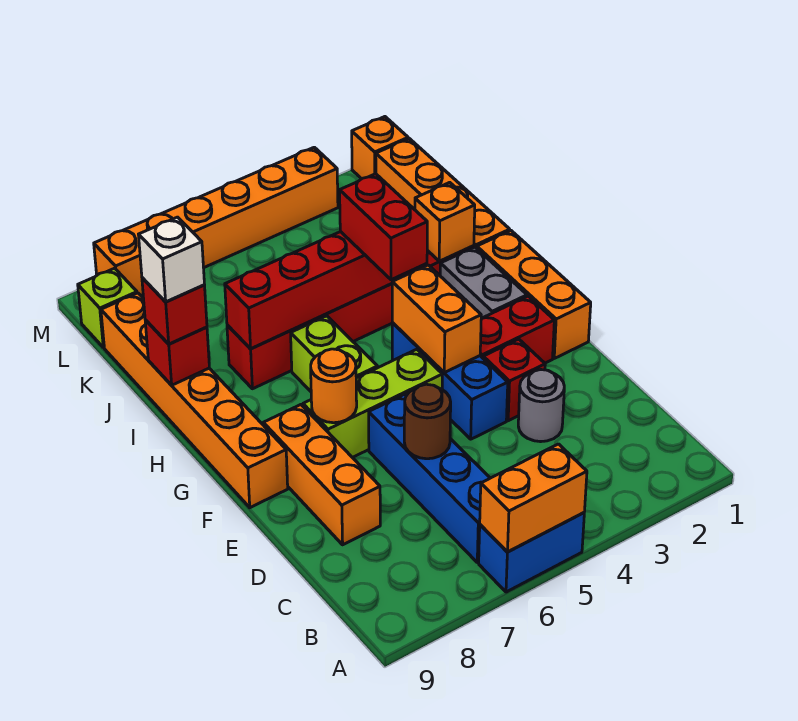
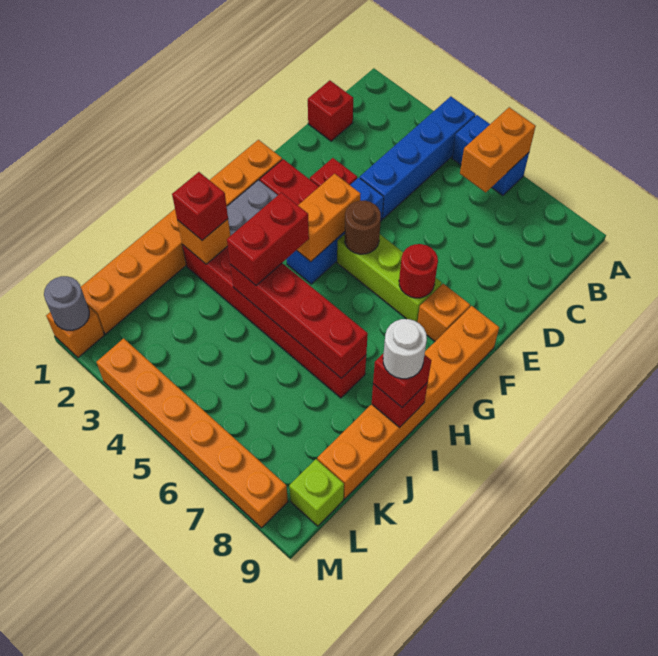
orange 1x2 brick [480,444,587,552] -> orange 1x2 brick turned to [460,107,536,193]
blue 1x4 brick [369,394,490,562] -> blue 1x4 brick moved to [360,96,476,219]
none -> red 1x1 brick [308,81,353,141]
grey 1x1 round brick [518,370,564,442] -> grey 1x1 round brick moved to [44,276,89,330]
brown 1x1 round brick [404,384,451,459] -> brown 1x1 round brick moved to [345,201,381,254]
orange 1x3 brick [263,405,380,545] -> orange 1x1 brick [418,284,470,341]
orange 1x1 round brick [311,349,357,423] -> red 1x1 round brick [399,244,438,298]
lime 1x2 brick [291,316,378,391] -> none
none -> red 1x1 brick [172,172,228,240]
white 1x1 brick [139,217,204,302] -> white 1x1 round brick [383,319,427,379]

